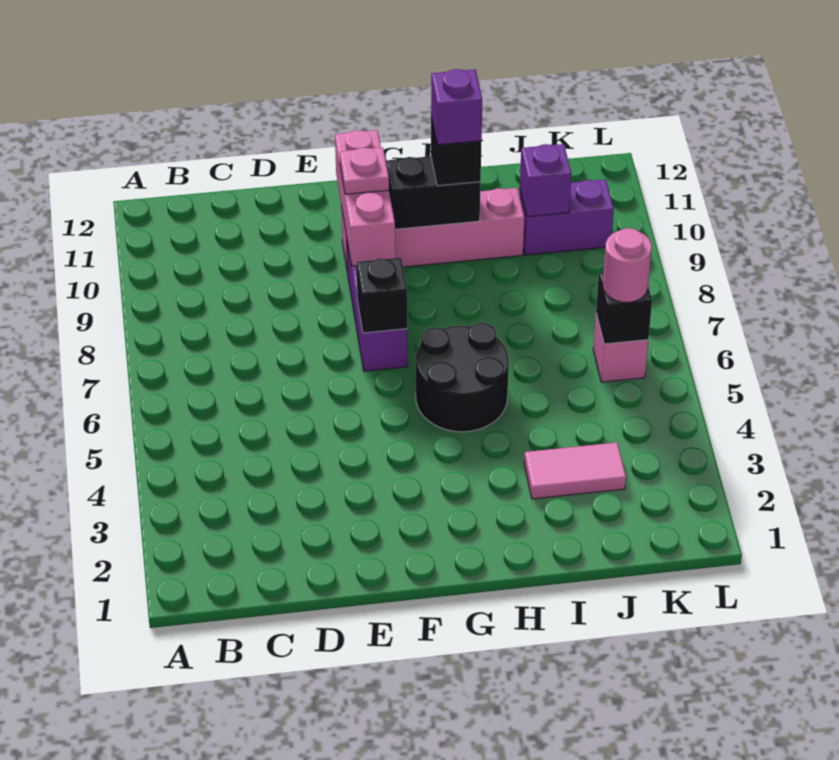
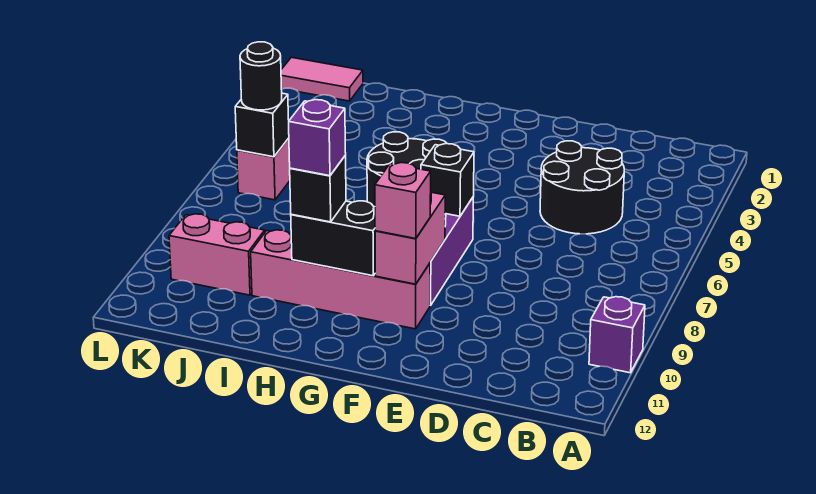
none -> black 2x2 round brick [540,141,624,234]
pink 1x3 brick [335,130,395,266] -> pink 1x2 brick [375,192,445,284]
pink 1x1 plate [340,147,389,194] -> pink 1x1 brick [375,163,431,239]
pink 1x2 tile [524,442,626,499] -> pink 1x2 tile moved to [281,57,363,101]
purple 1x2 brick [519,179,614,255] -> pink 1x2 brick [169,214,265,295]
purple 1x1 brick [520,144,571,217] -> purple 1x1 brick moved to [589,297,645,373]
pink 1x1 round brick [603,228,652,302] -> black 1x1 round brick [240,42,282,110]

